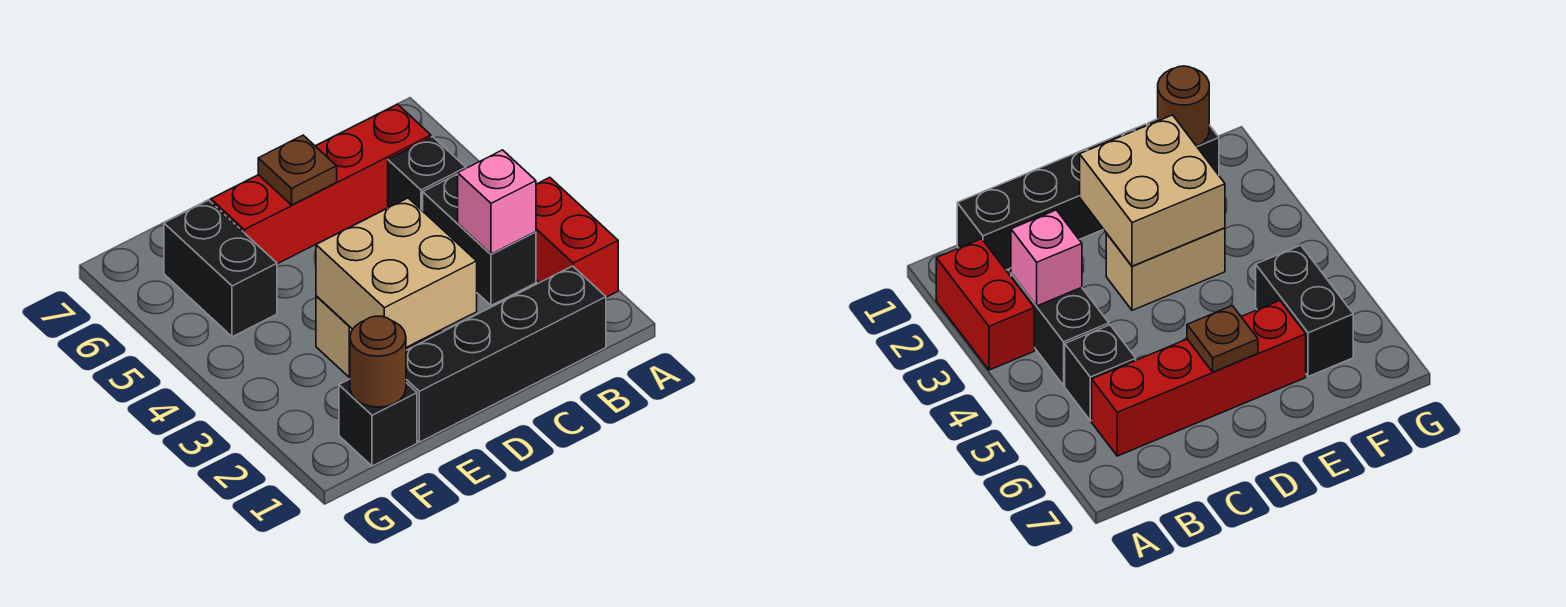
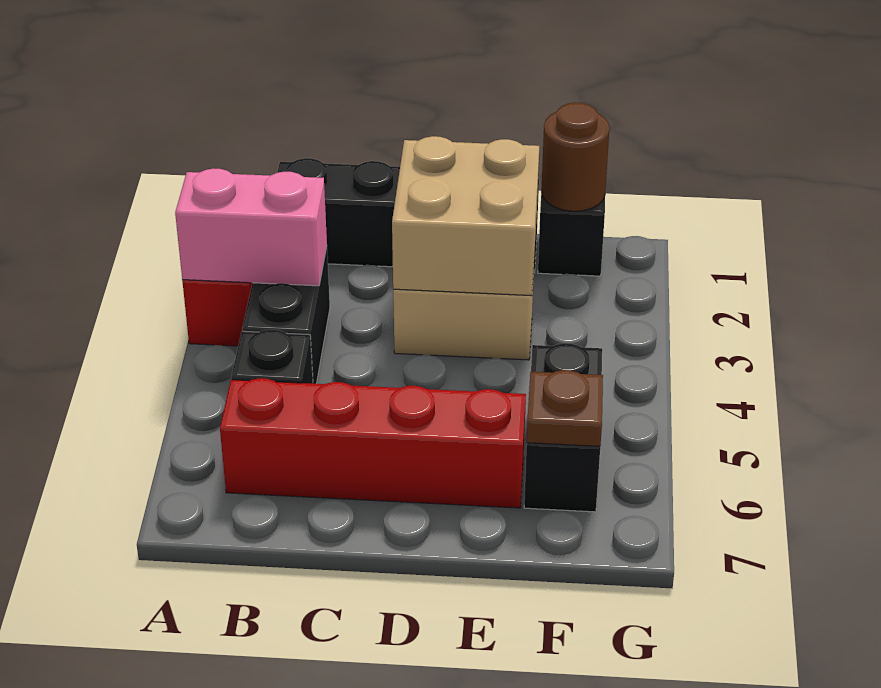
pink 1x1 brick [458,150,536,254] -> pink 1x2 brick [175,168,327,286]
brown 1x1 plate [258,135,337,205] -> brown 1x1 plate moved to [527,370,603,446]

